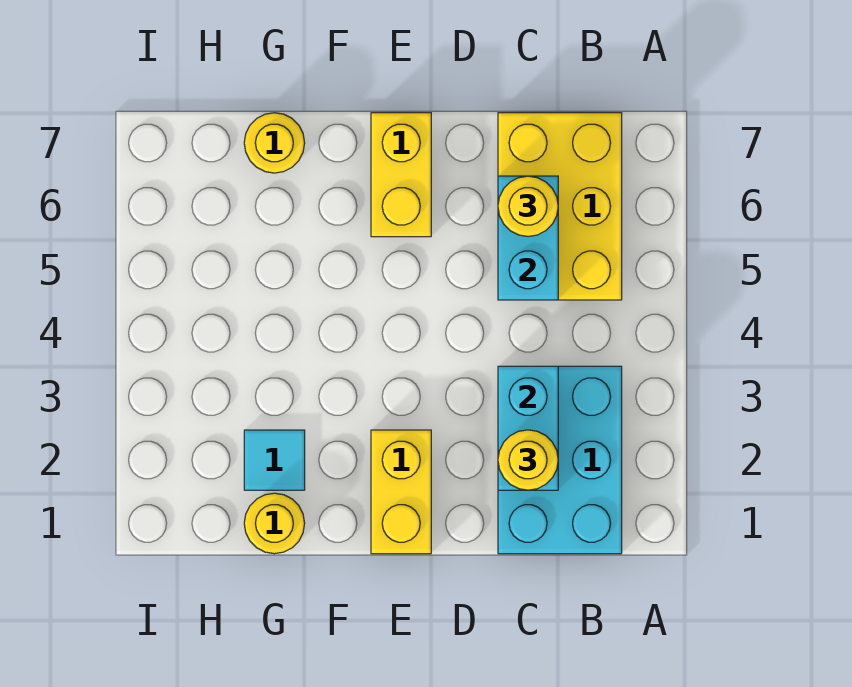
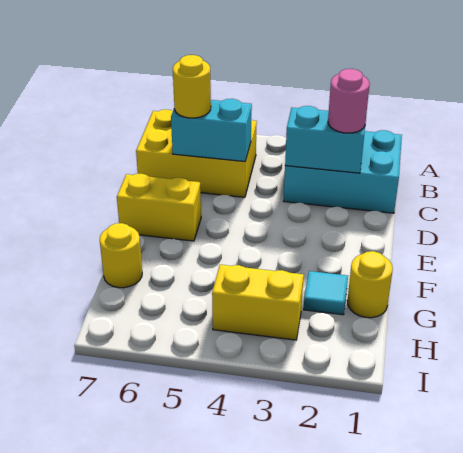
yellow 1x1 round brick [498,430,558,490] -> pink 1x1 round brick [328,69,370,133]
yellow 1x2 brick [371,430,431,554] -> yellow 1x2 brick moved to [212,265,304,340]

